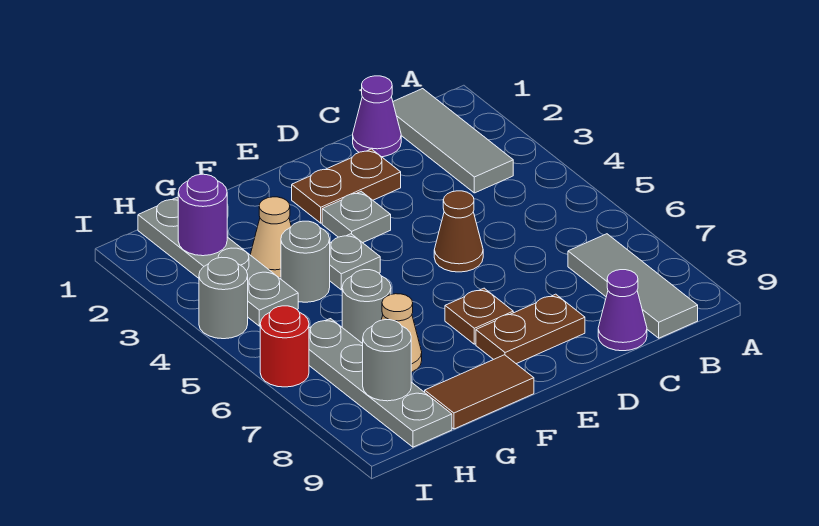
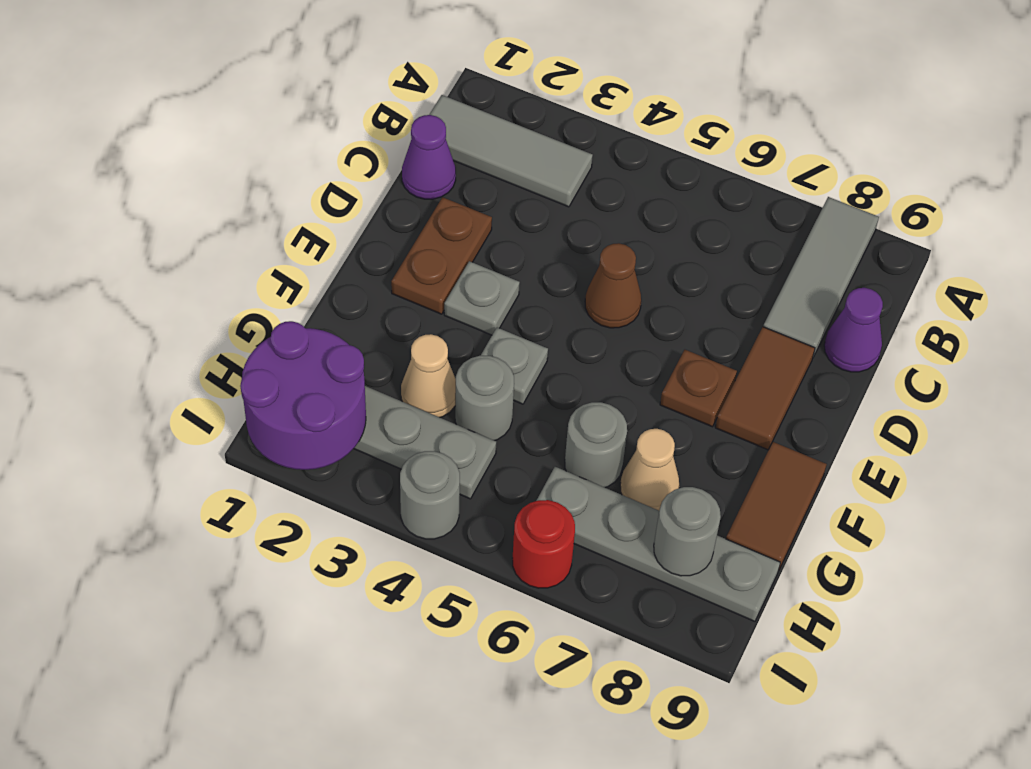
grey 1x3 tile [568,234,698,338] -> grey 1x3 tile turned to [763,197,879,357]
brown 1x2 plate [476,294,585,364] -> brown 1x2 tile [715,327,815,450]
purple 1x1 round brick [178,174,227,256] -> purple 2x2 round brick [240,321,366,470]

